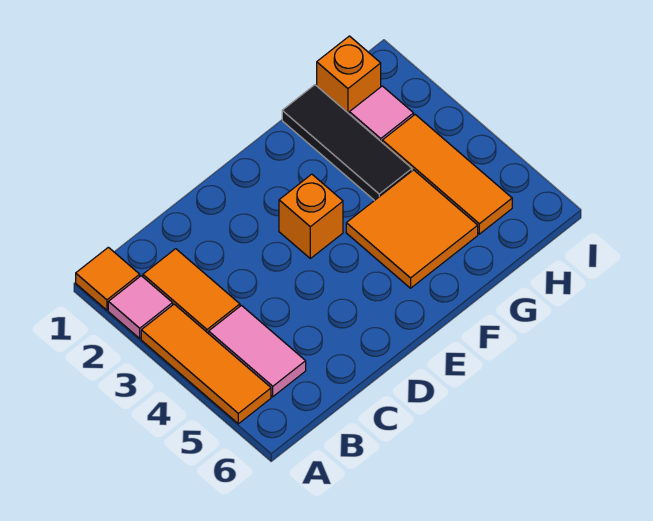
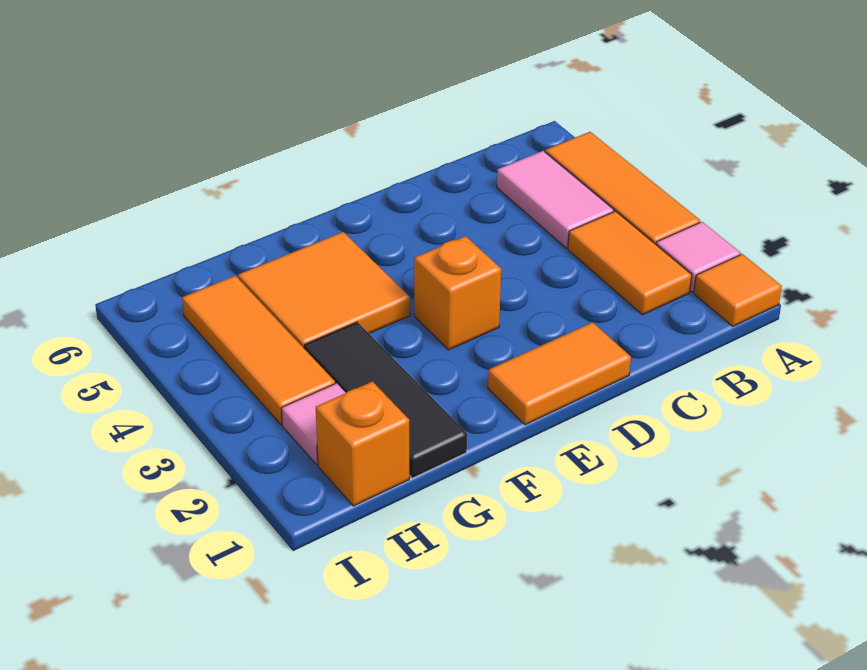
none -> orange 1x2 tile [488,322,631,425]

